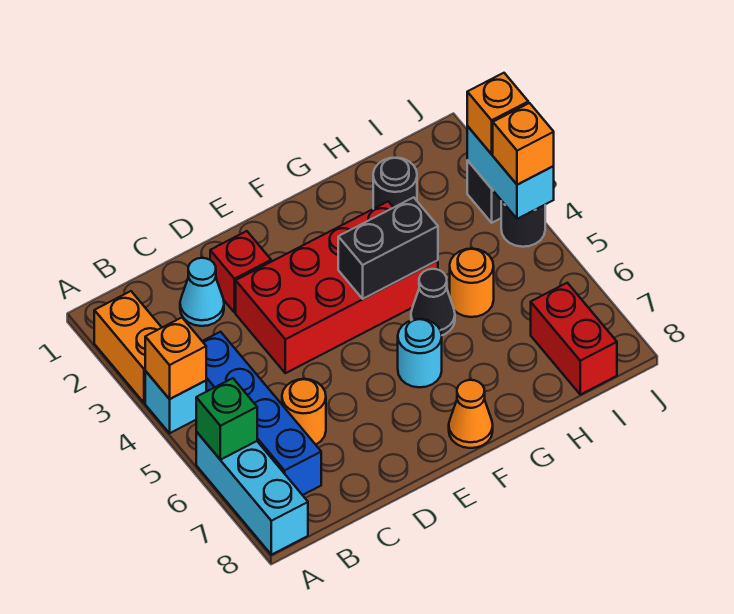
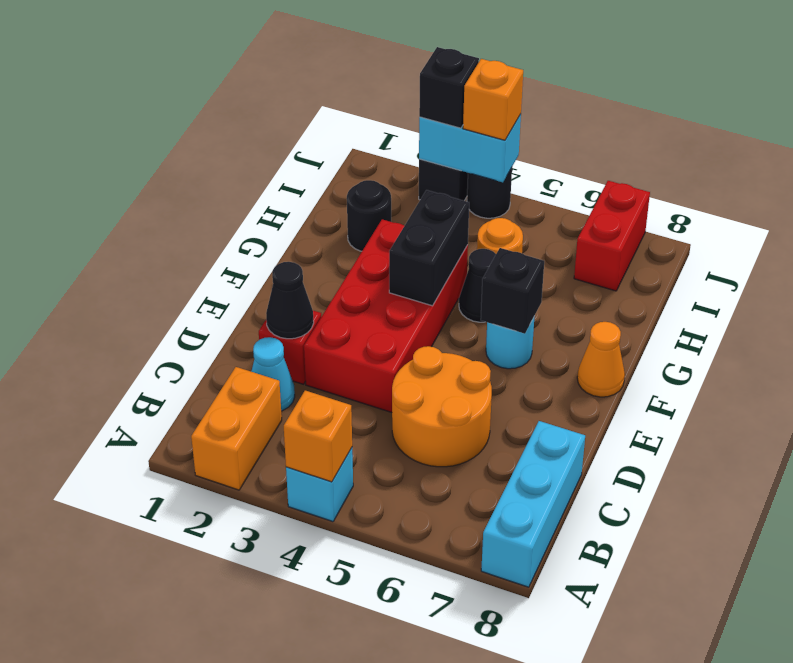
orange 1x2 brick [94,291,162,403] -> orange 1x2 brick turned to [191,367,282,490]
cyan 1x3 brick [196,432,308,555] -> cyan 1x3 brick turned to [481,421,585,587]
green 1x1 brick [196,378,257,460] -> none
blue 1x4 brick [202,332,321,495] -> none
orange 1x1 round brick [282,379,326,445] -> orange 2x2 round brick [392,346,492,467]
none -> black 1x1 cone [266,262,314,339]
none -> black 1x1 brick [481,248,544,334]
red 1x2 brick [531,283,617,395] -> red 1x2 brick turned to [574,181,650,291]
orange 1x1 brick [467,73,528,154] -> black 1x1 brick [419,47,479,128]

